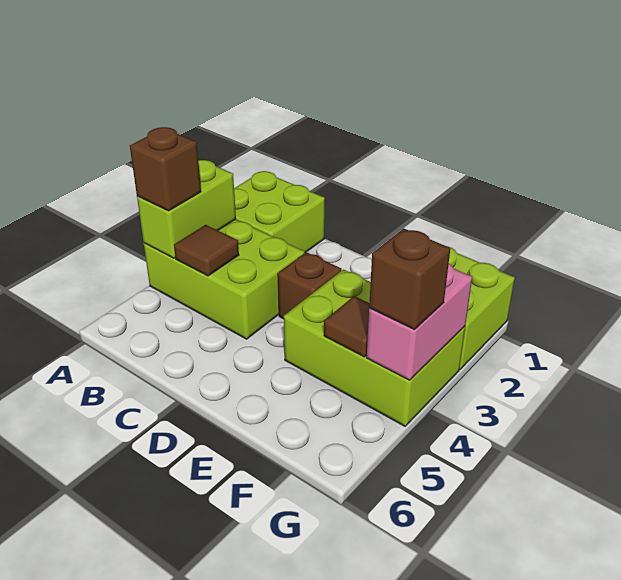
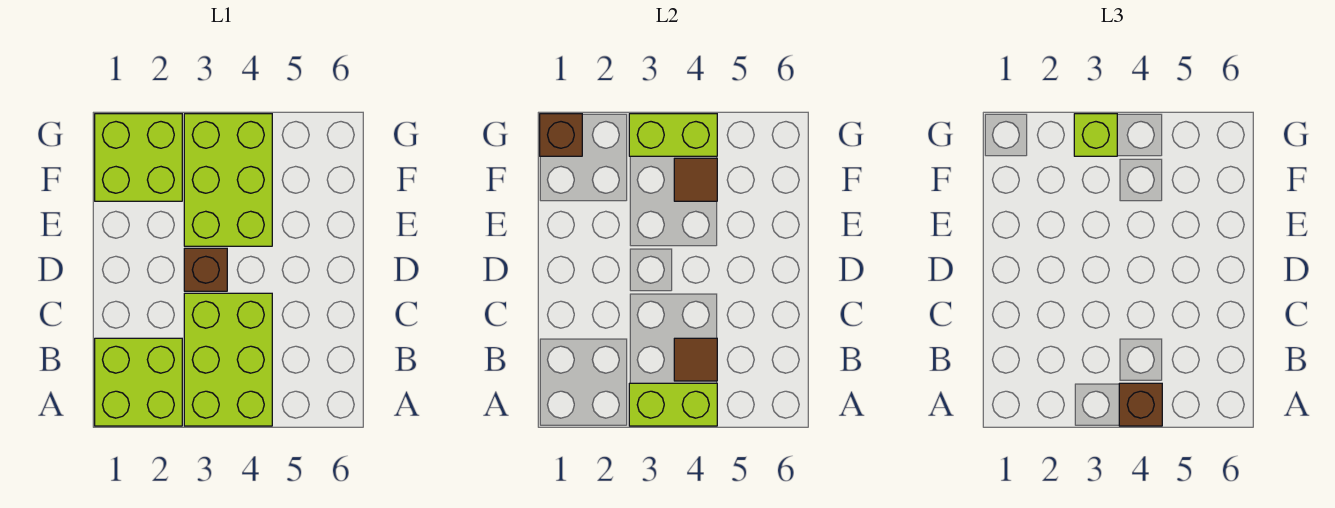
pink 1x2 brick [367,264,472,380] -> lime 1x2 brick [629,114,717,156]
none -> lime 1x1 brick [1074,114,1117,156]
brown 1x1 brick [369,229,450,330] -> brown 1x1 brick moved to [540,114,582,156]

